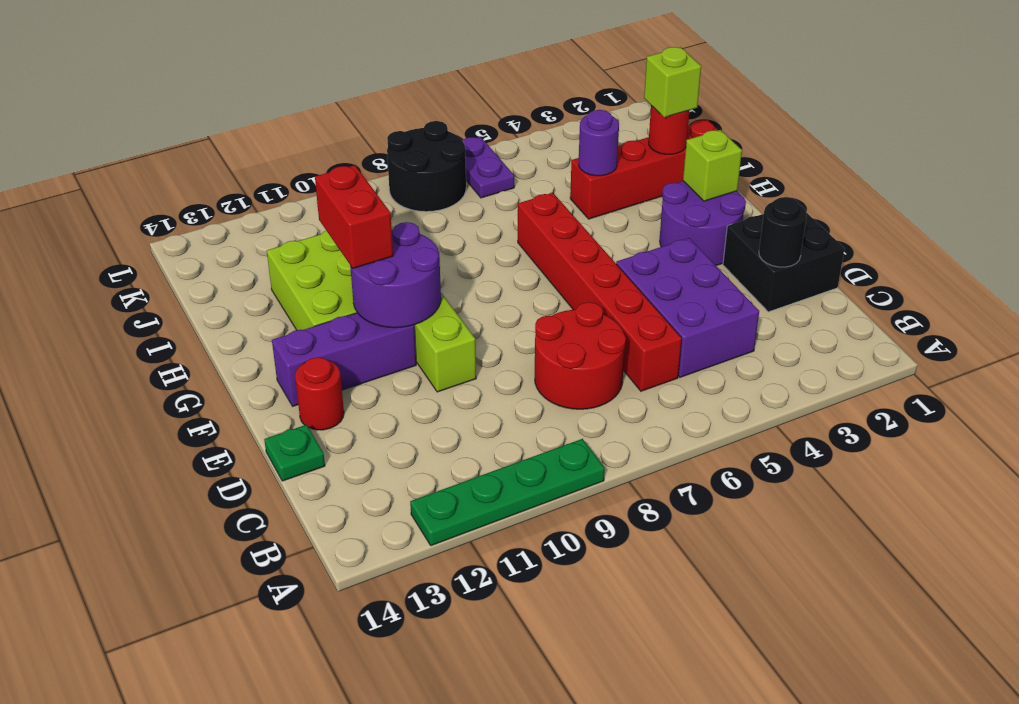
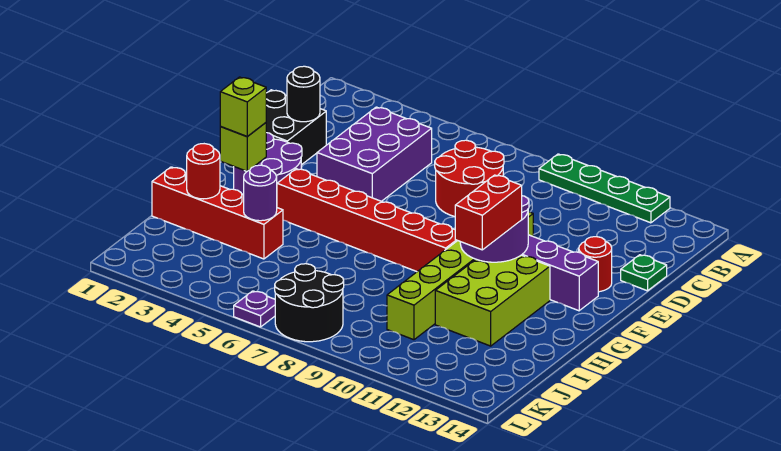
red 1x6 brick [518,193,682,391] -> red 1x6 brick turned to [277,169,457,272]
lime 1x1 brick [644,47,701,117] -> lime 1x1 brick moved to [220,77,266,137]
purple 1x2 plate [462,137,514,198] -> purple 1x1 plate [234,291,275,327]

